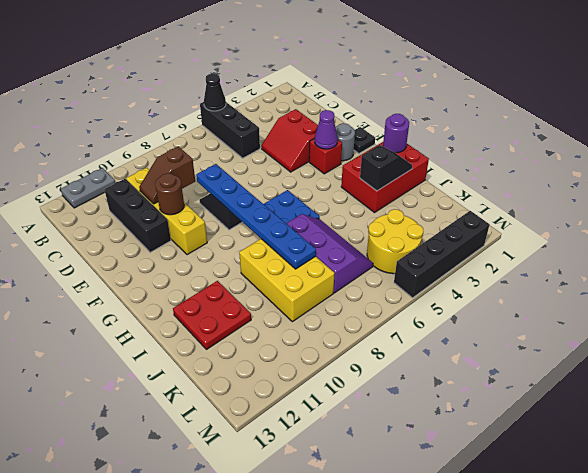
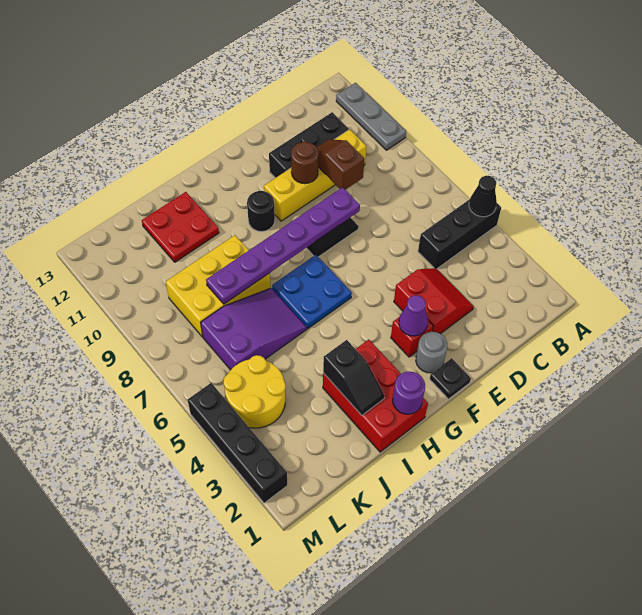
grey 1x2 plate [61,168,115,208] -> grey 1x3 plate [336,83,406,150]
red 2x2 slope [261,109,318,172] -> red 2x2 slope turned to [394,268,474,334]
blue 1x6 plate [196,164,316,269] -> purple 1x6 plate [206,187,360,304]
none -> black 1x1 round brick [247,191,275,231]
purple 2x3 slope [286,214,373,293] -> purple 2x3 slope turned to [201,288,307,370]

